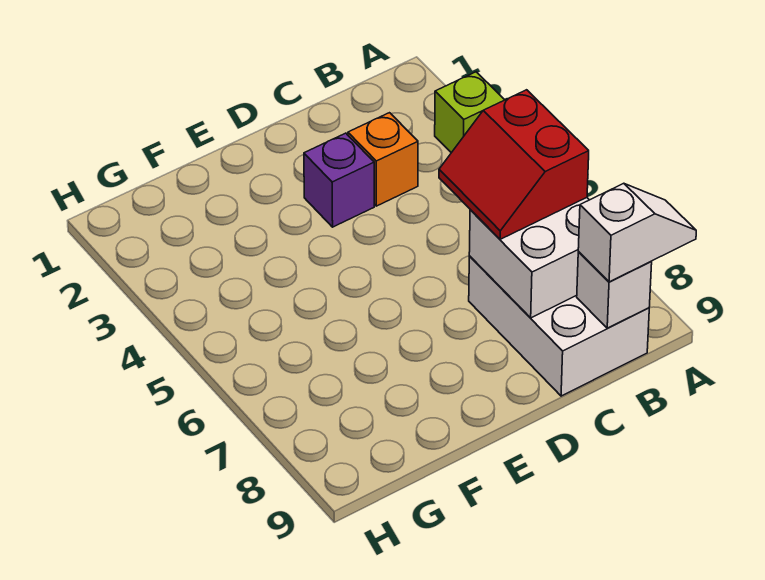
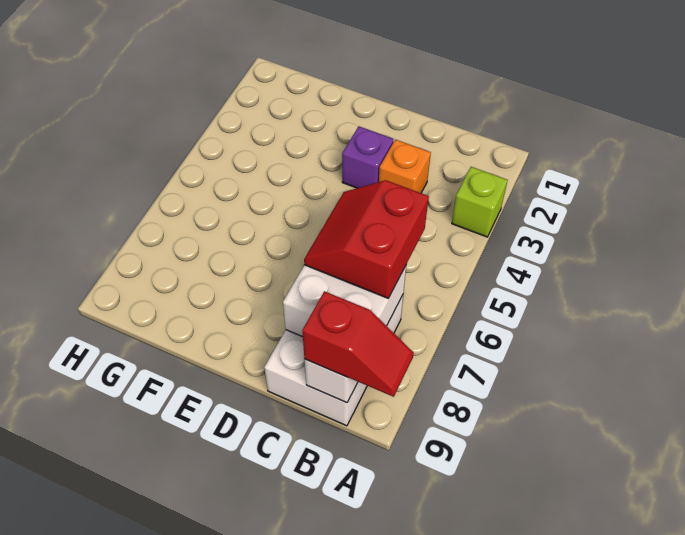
white 1x2 slope [578,183,696,282] -> red 1x2 slope [302,291,414,397]

